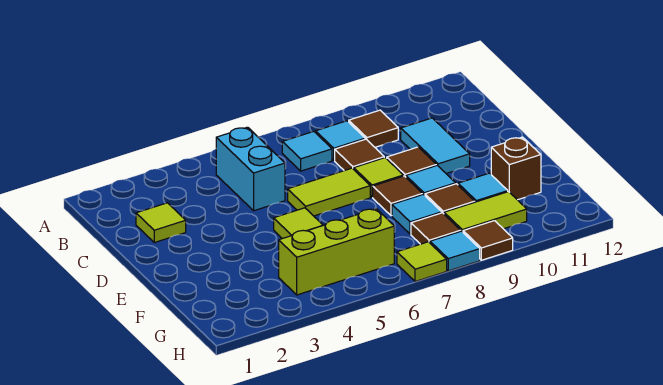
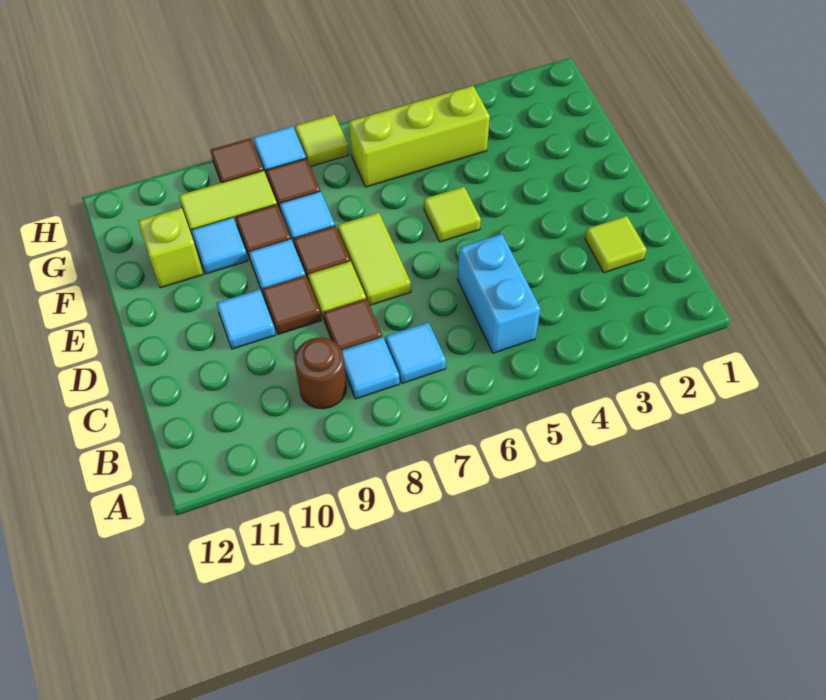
brown 1x1 tile [349,110,398,147] -> brown 1x1 round brick [294,337,347,409]
cyan 1x2 tile [401,118,470,174] -> cyan 1x1 tile [216,289,276,349]
lime 1x2 tile [288,168,370,216] -> lime 1x2 tile turned to [338,212,411,305]
brown 1x1 brick [491,137,541,200] -> lime 1x1 brick [138,208,203,288]

